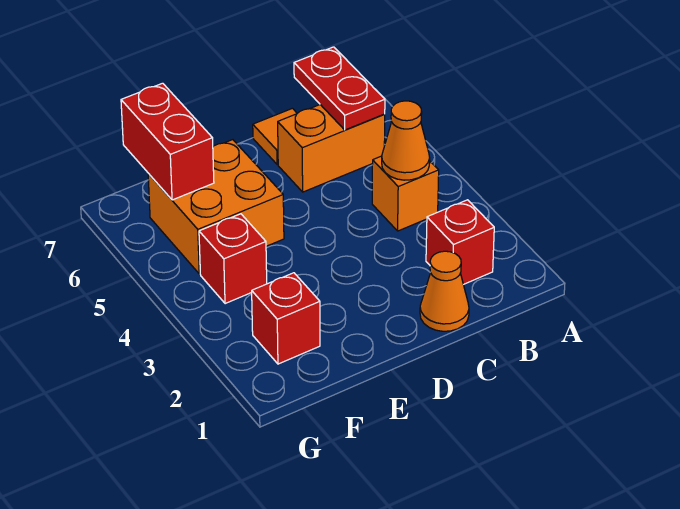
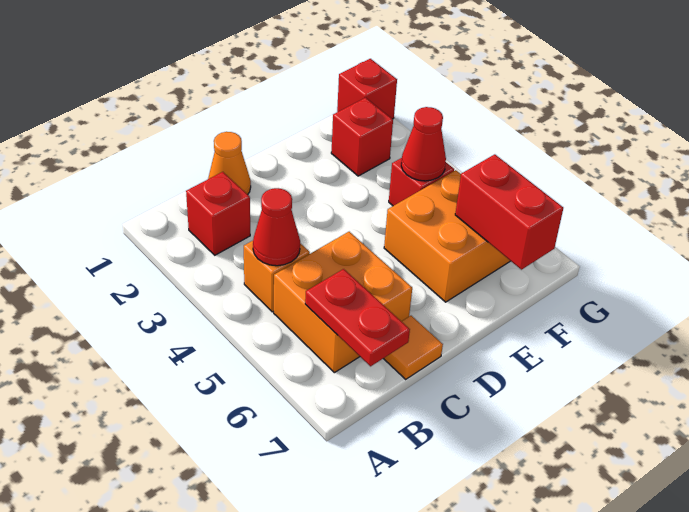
orange 1x1 cone [382,101,430,180] -> red 1x1 cone [253,188,300,266]
orange 1x2 brick [278,105,385,192] -> orange 2x2 brick [274,232,412,373]
none -> red 1x1 cone [401,107,446,181]
none -> red 1x1 brick [337,59,397,119]

